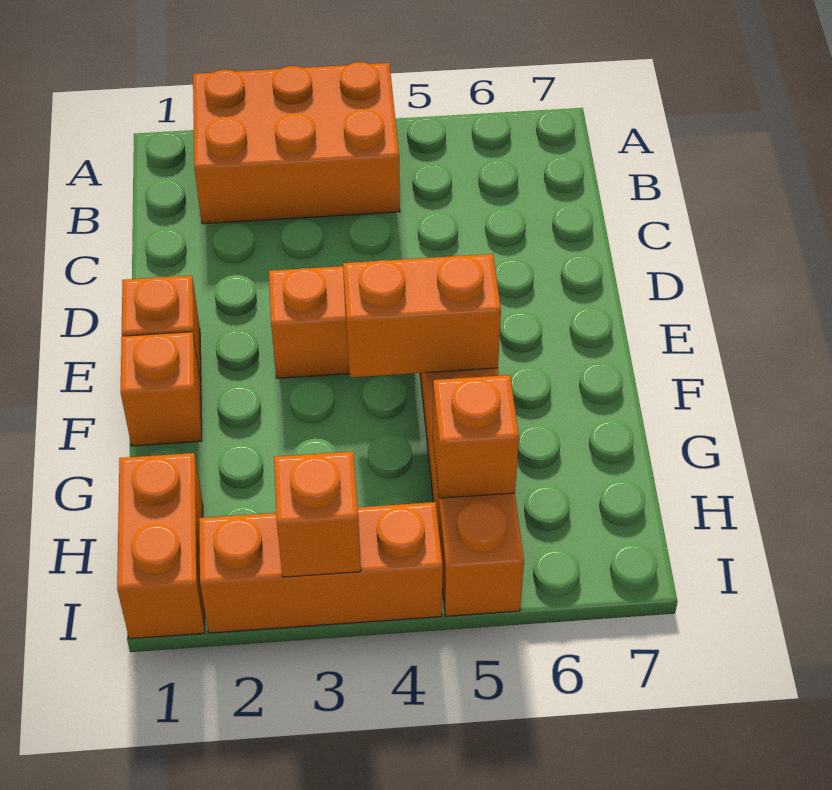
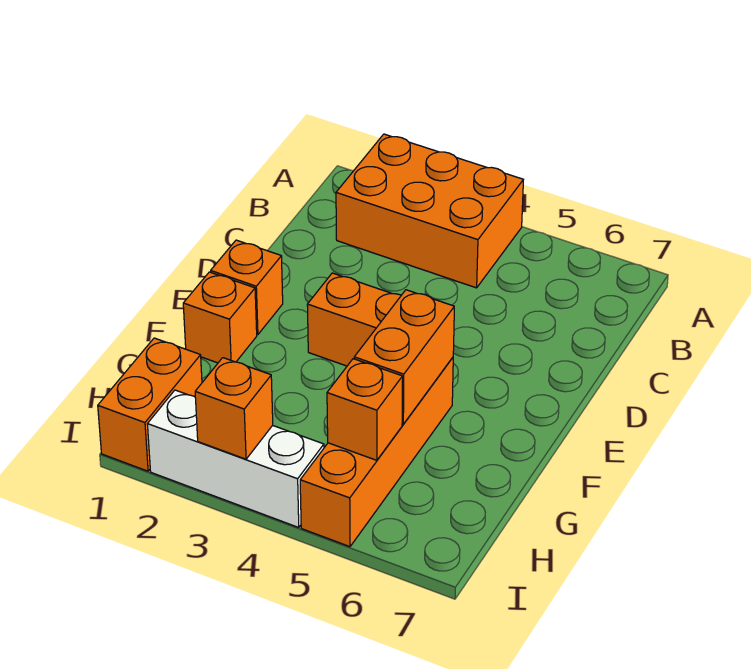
orange 1x2 brick [343,254,501,377] -> orange 1x2 brick turned to [354,290,454,424]
orange 1x3 brick [199,502,443,633] -> white 1x3 brick [147,390,324,527]

